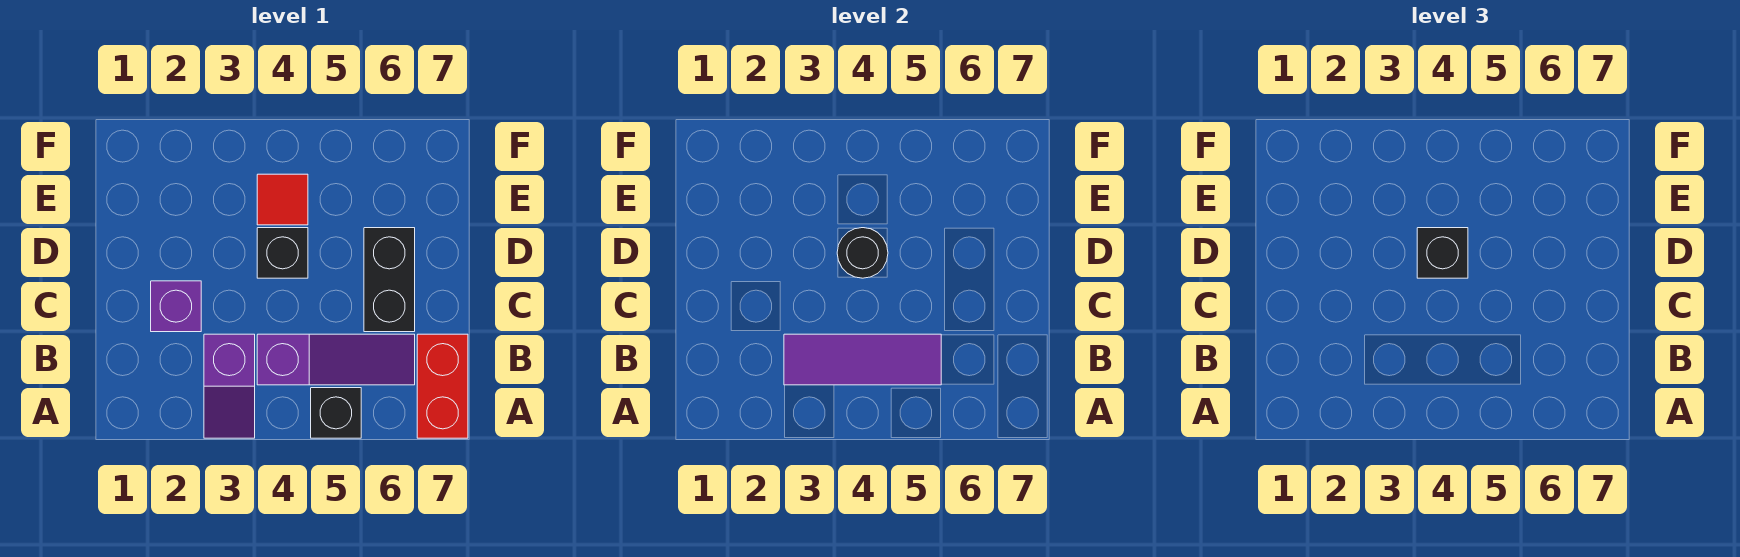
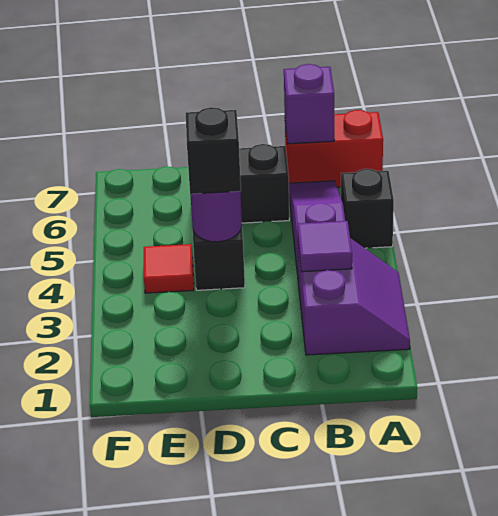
purple 1x2 slope [204,334,255,438] -> purple 2x2 slope [298,238,410,355]
purple 1x3 tile [784,334,941,385] -> purple 1x1 tile [298,221,352,272]
purple 1x1 brick [151,281,201,332] -> purple 1x1 brick moved to [284,64,334,144]
black 1x1 round brick [837,228,888,278] -> purple 1x1 round brick [190,191,242,242]

